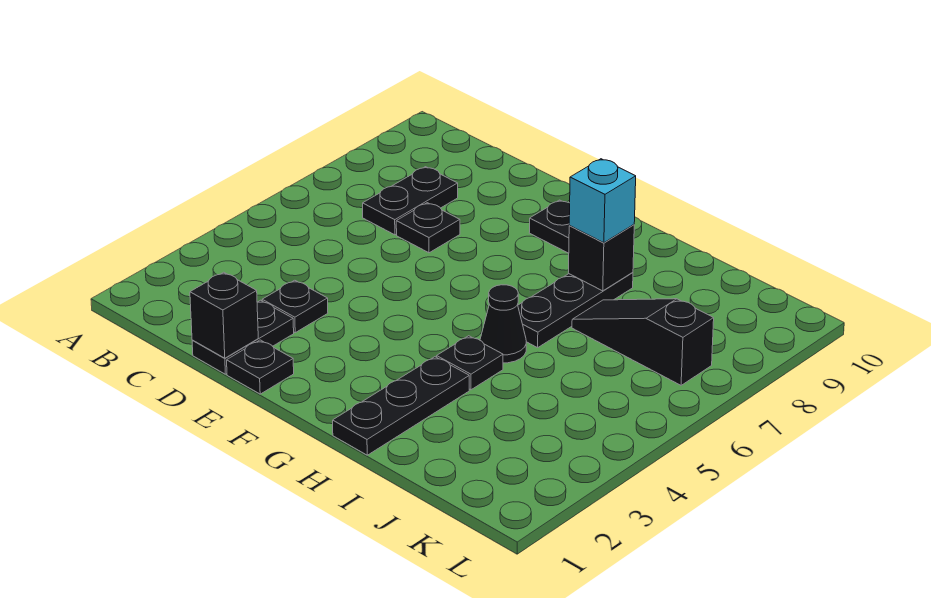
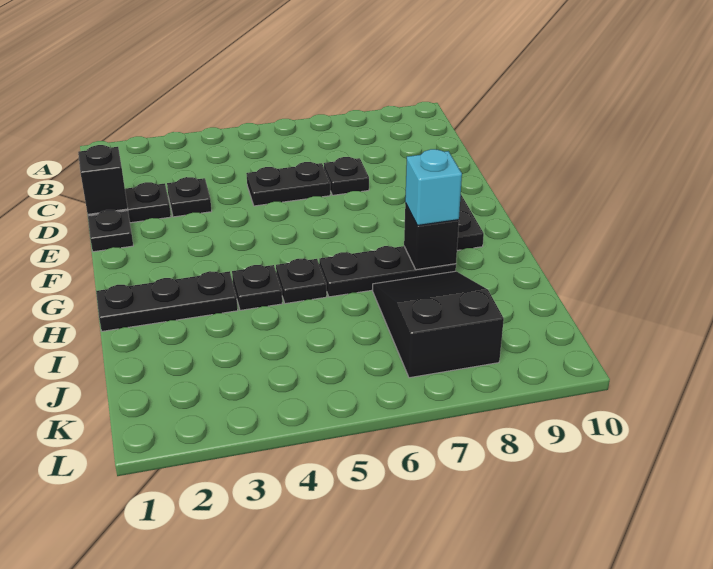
black 1x2 plate [363,167,458,235] -> black 1x2 plate moved to [246,162,330,206]
black 1x1 cone [480,285,526,363] -> black 1x1 plate [276,259,327,304]
black 1x3 slope [572,299,714,385] -> black 2x3 slope [373,271,504,378]

